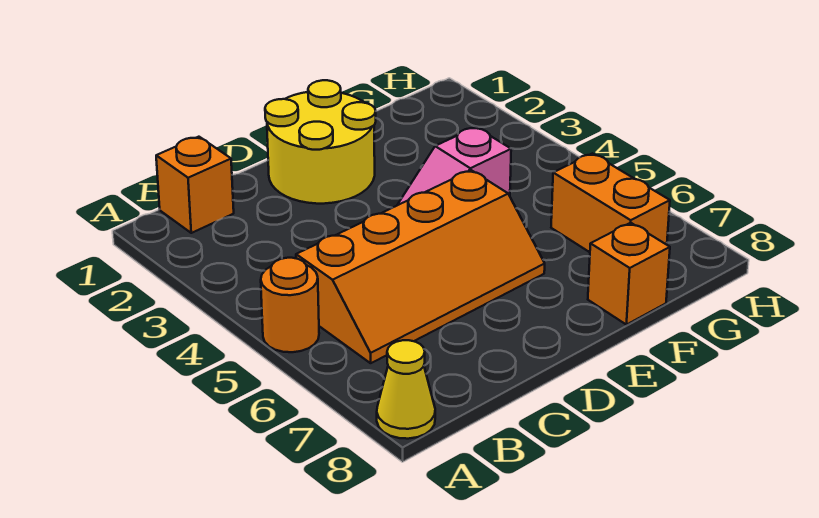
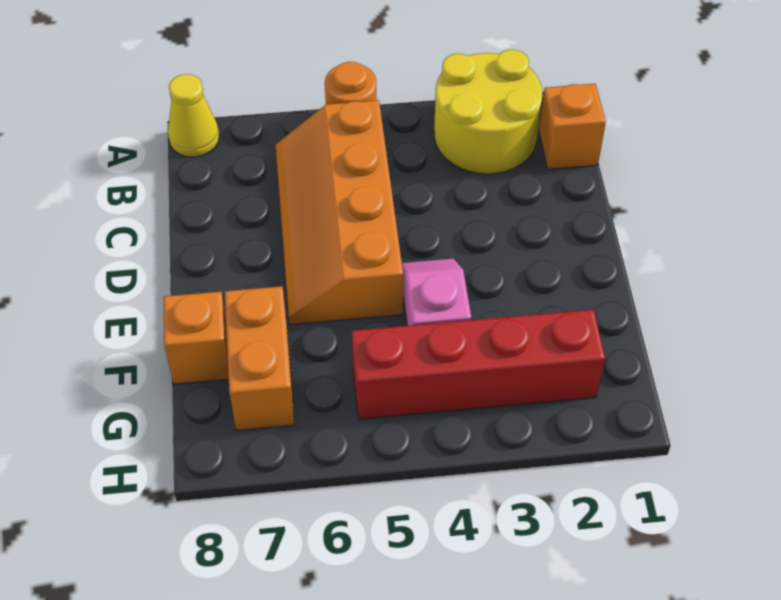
yellow 2x2 round brick [265,80,376,204] -> yellow 2x2 round brick moved to [434,50,542,174]
none -> red 1x4 brick [352,309,605,419]
orange 1x2 brick [551,153,670,252] -> orange 1x2 brick turned to [225,286,294,431]

